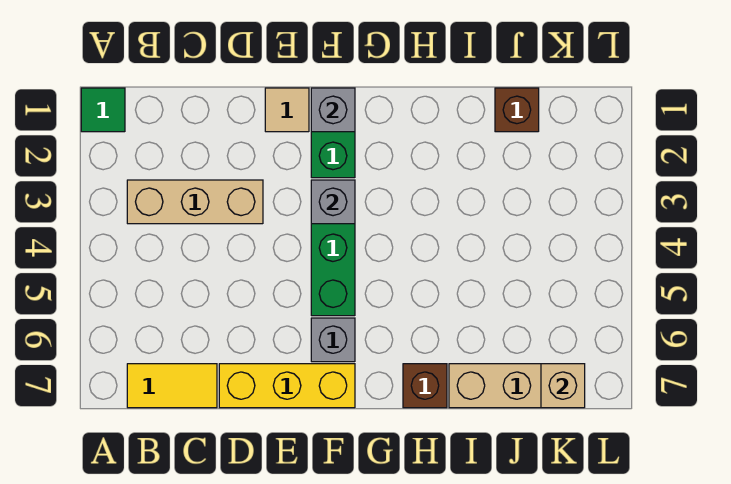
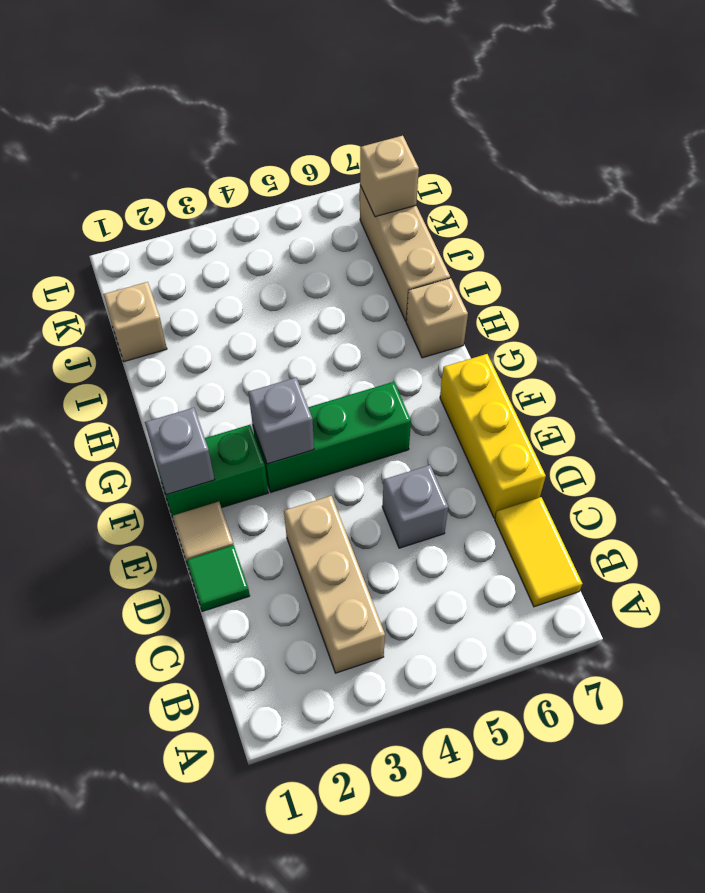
green 1x1 tile [81,88,125,132] -> green 1x1 tile moved to [186,545,250,612]
grey 1x1 brick [311,318,355,362] -> grey 1x1 brick moved to [382,465,448,548]
brown 1x1 brick [403,364,447,408] -> tan 1x1 brick [406,278,468,358]
brown 1x1 brick [495,88,539,132] -> tan 1x1 brick [103,282,167,362]

